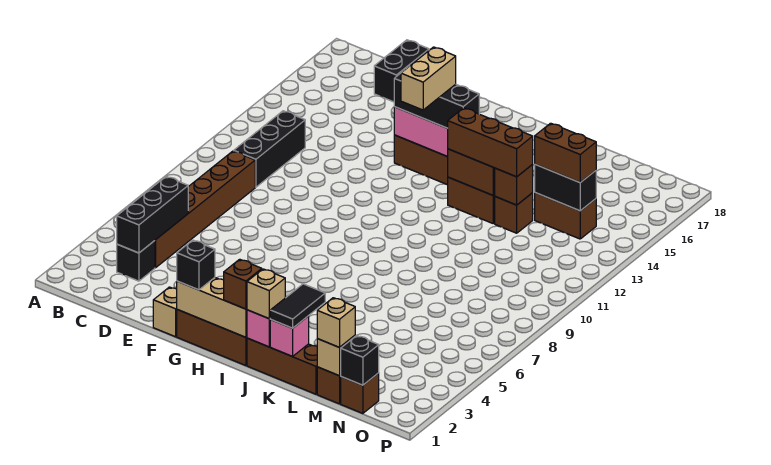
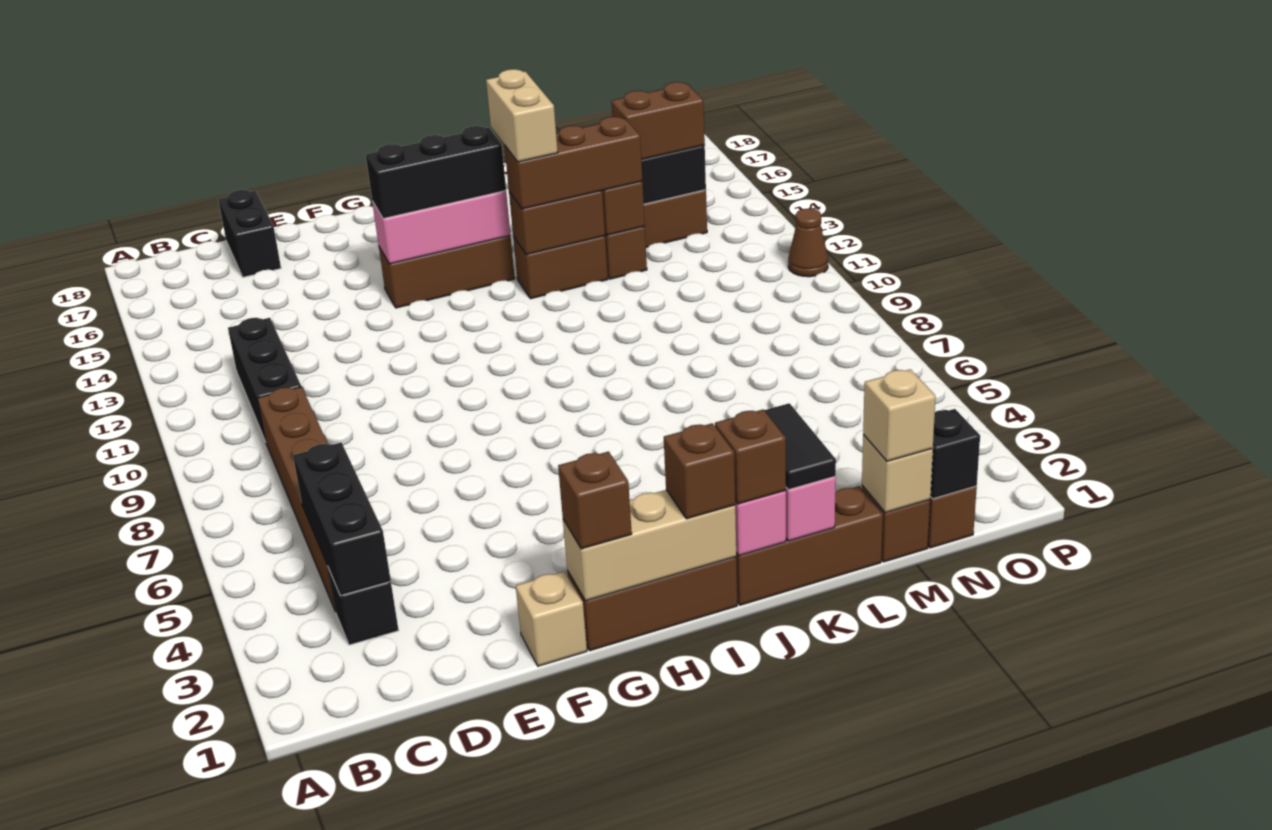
black 1x1 brick [177,240,215,290] -> brown 1x1 brick [558,452,632,549]
tan 1x2 brick [401,47,456,110] -> tan 1x2 brick moved to [486,69,558,162]
tan 1x1 brick [247,269,285,319] -> brown 1x1 brick [715,410,786,504]
none -> brown 1x1 cone [788,208,828,277]

